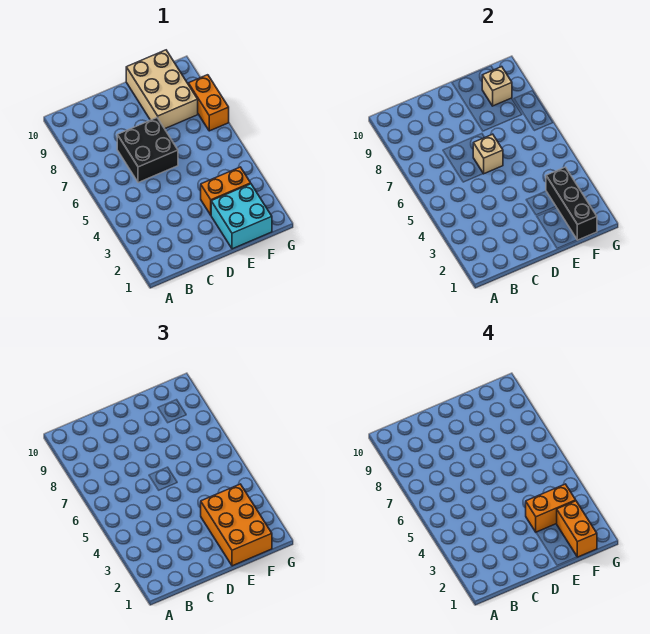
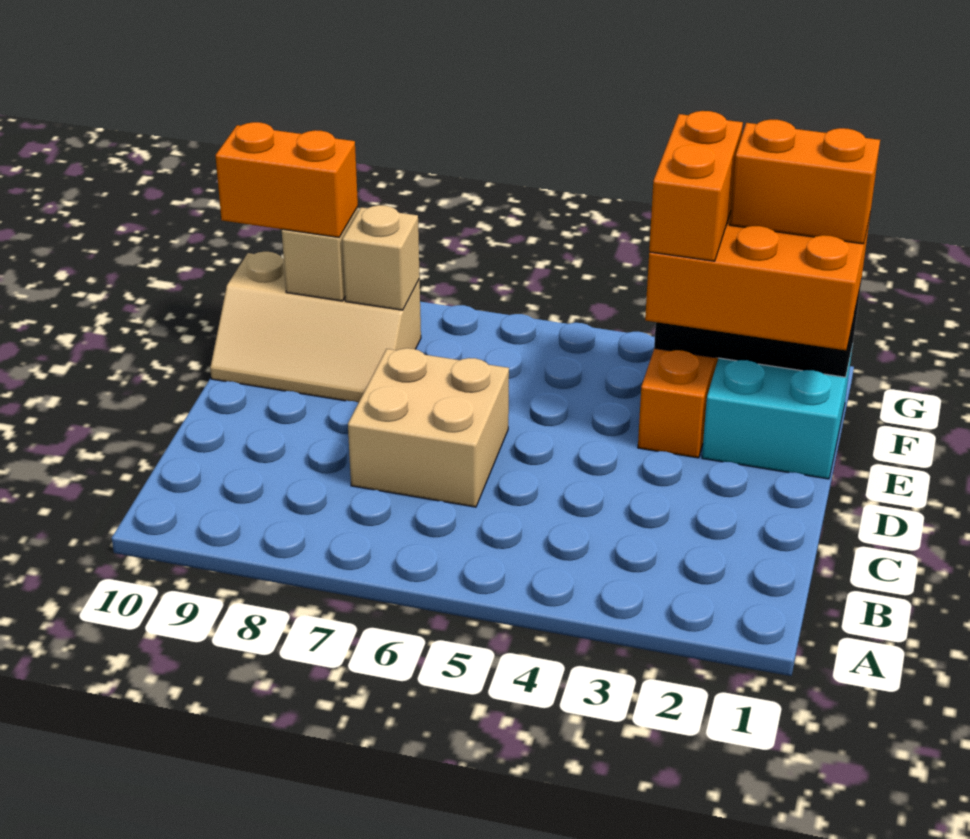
black 2x2 brick [117,118,178,183] -> tan 2x2 brick [348,348,509,507]
tan 1x1 brick [473,134,503,174] -> tan 1x1 brick moved to [342,205,420,310]
tan 2x3 brick [126,50,198,129] -> tan 2x3 slope [210,252,421,403]
orange 1x2 brick [188,75,229,131] -> orange 1x2 brick moved to [215,122,358,237]

